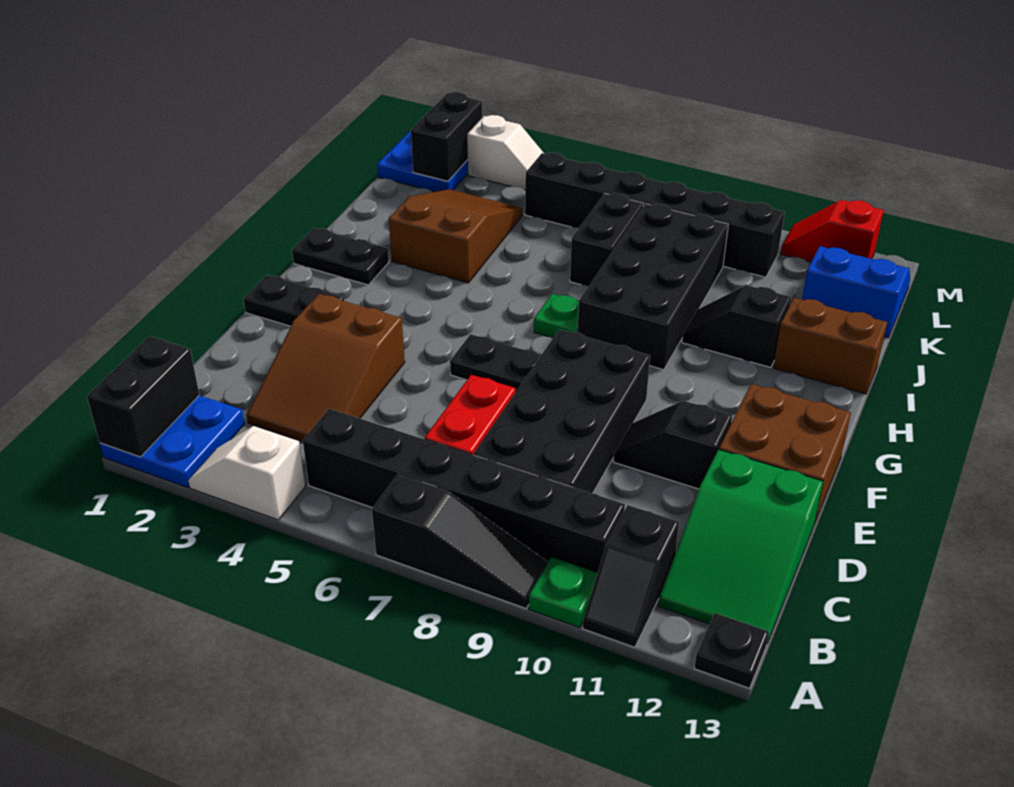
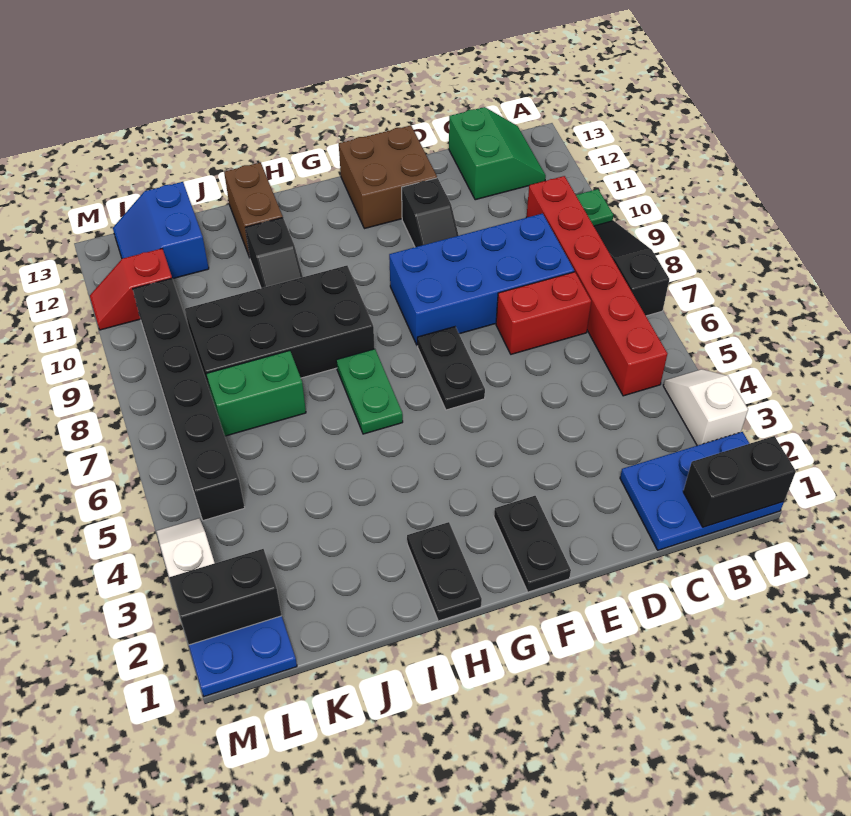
blue 2x2 plate [100,395,245,488] -> blue 2x3 plate [620,432,784,550]
white 1x2 slope [188,426,305,520] -> white 1x2 slope turned to [663,369,748,446]
black 1x2 slope [583,505,679,647] -> none
black 1x1 plate [694,613,769,688] -> none
black 1x6 brick [303,409,625,573] -> red 1x6 brick [526,176,667,396]
green 2x3 slope [658,450,824,643] -> green 2x2 slope [449,107,546,200]
brown 2x3 slope [247,294,405,441] -> none
black 2x4 brick [474,329,650,493] -> blue 2x4 brick [389,213,574,345]
green 1x1 plate [534,294,579,338] -> green 1x2 plate [336,349,403,434]
brown 2x3 slope [389,189,523,283] -> none
black 1x2 brick [570,194,644,286] -> green 1x2 brick [206,351,306,436]
red 1x2 slope [781,200,884,262] -> red 1x2 slope turned to [90,248,172,330]

